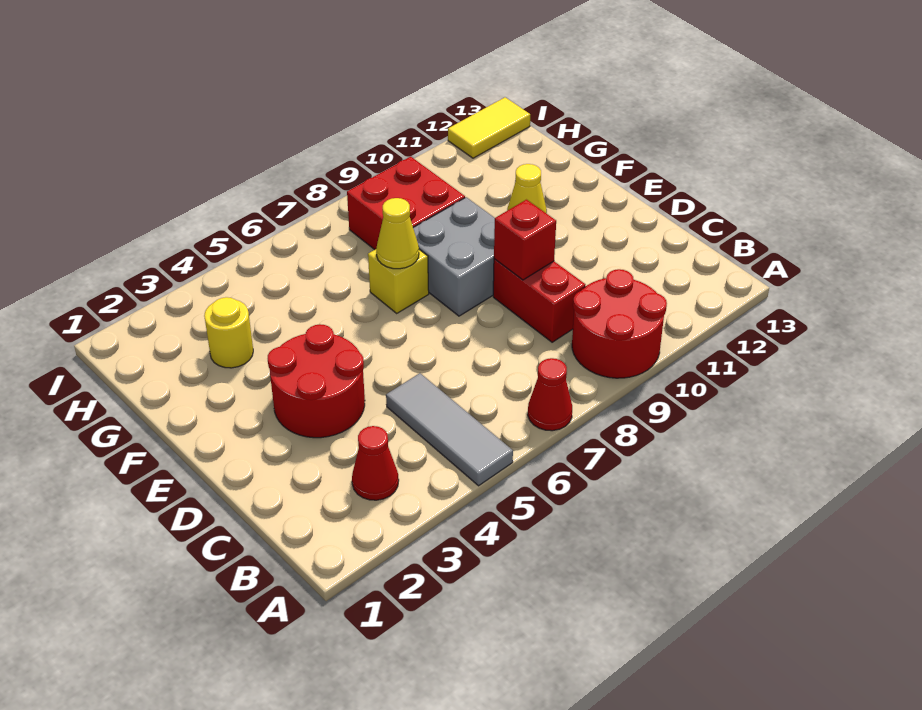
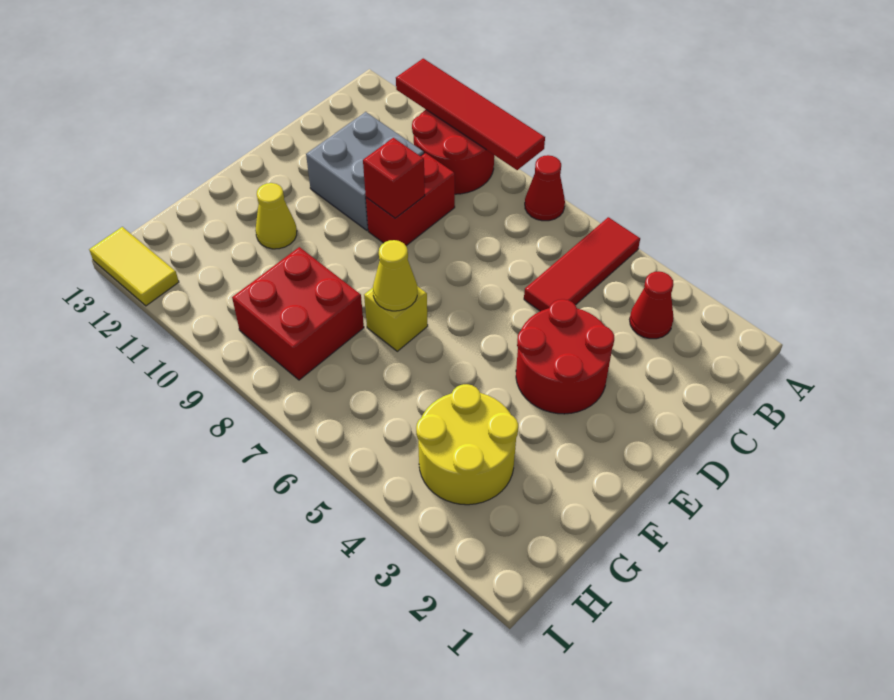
grey 1x3 tile [386,373,513,486] -> red 1x3 tile [524,217,640,311]
none -> red 1x4 tile [396,59,545,170]
grey 2x2 brick [413,197,495,316] -> grey 2x2 brick moved to [306,112,424,230]
yellow 1x1 round brick [204,297,253,368] -> yellow 2x2 round brick [416,384,518,505]

